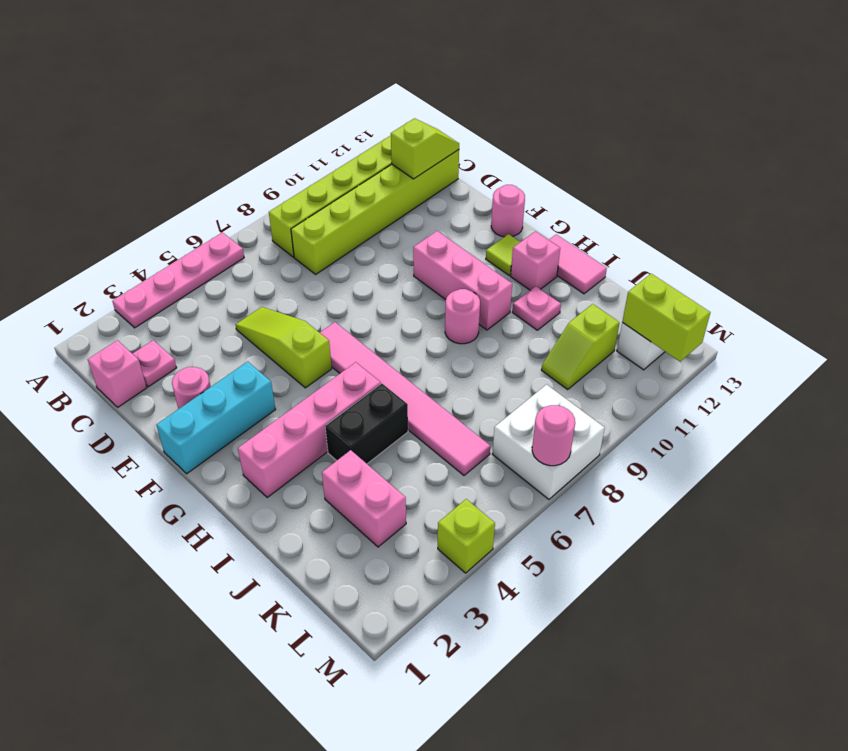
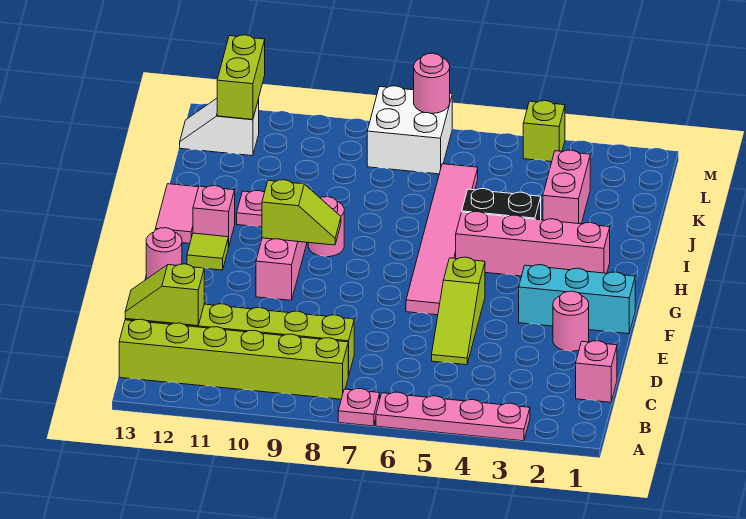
pink 1x1 plate [133,340,177,387] -> pink 1x1 plate moved to [338,389,380,426]
lime 1x2 slope [541,304,620,389] -> lime 1x2 slope moved to [262,180,341,245]

